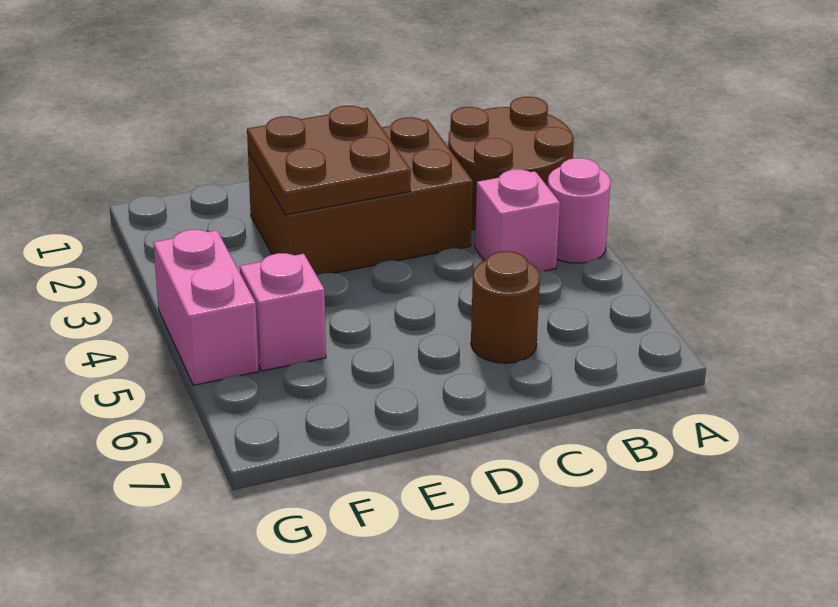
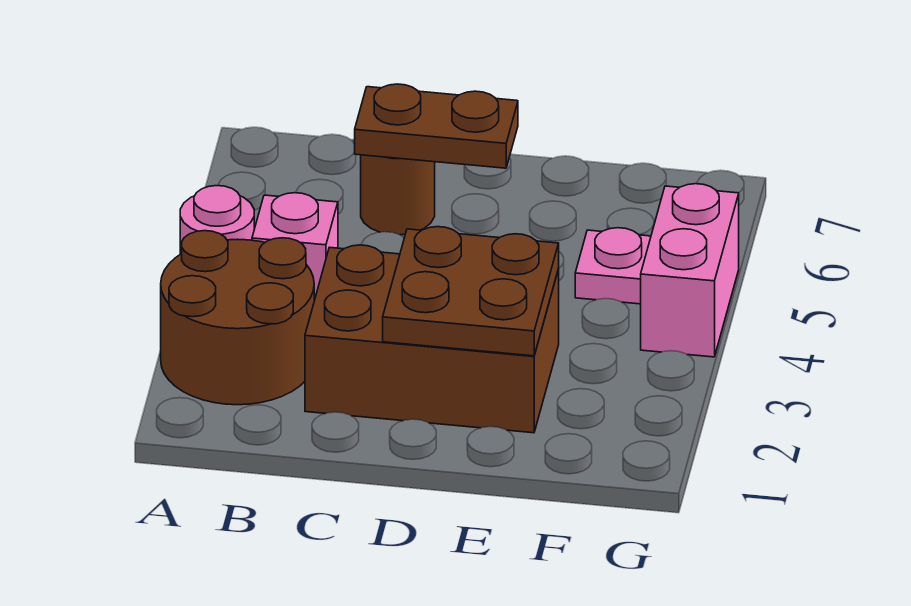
none -> brown 1x2 plate [355,84,518,168]
pink 1x1 brick [240,253,326,371] -> pink 1x1 plate [575,228,651,304]

